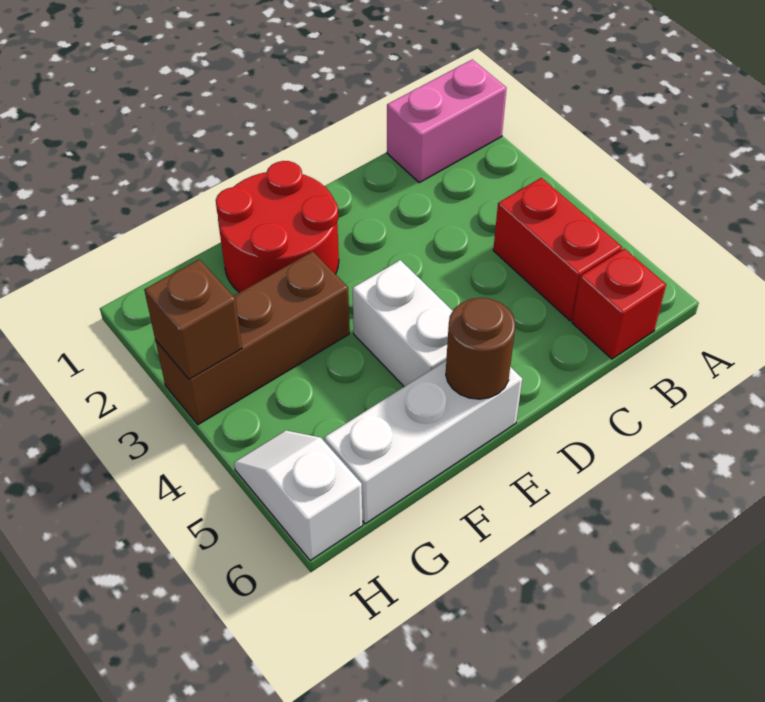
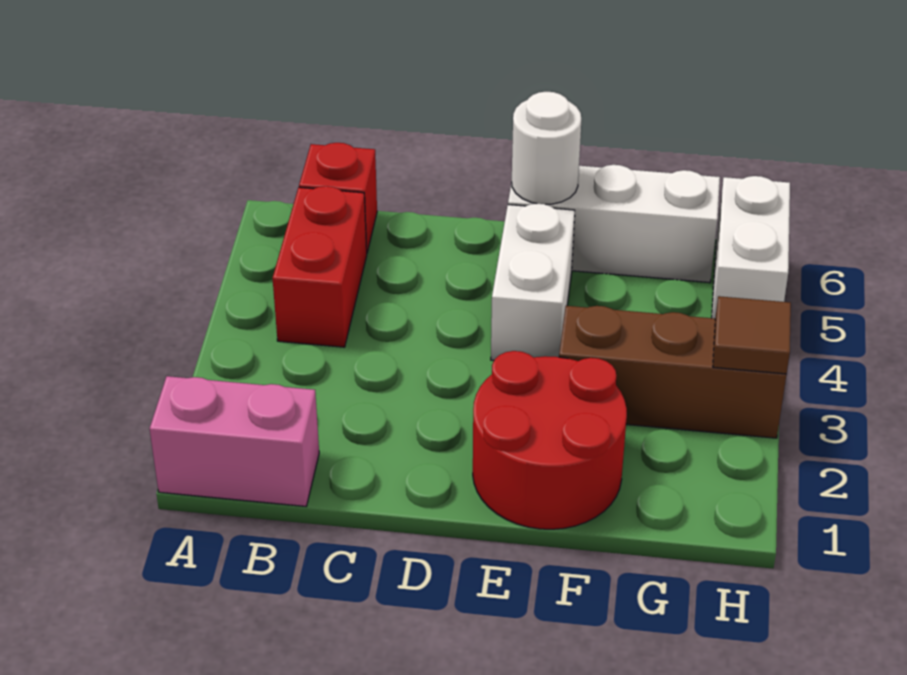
brown 1x1 round brick [446,298,515,399] -> white 1x1 round brick [512,92,581,204]
brown 1x1 brick [144,259,242,379] -> brown 1x1 tile [713,296,791,374]
white 1x2 slope [234,431,363,561] -> white 1x2 brick [712,176,790,318]

